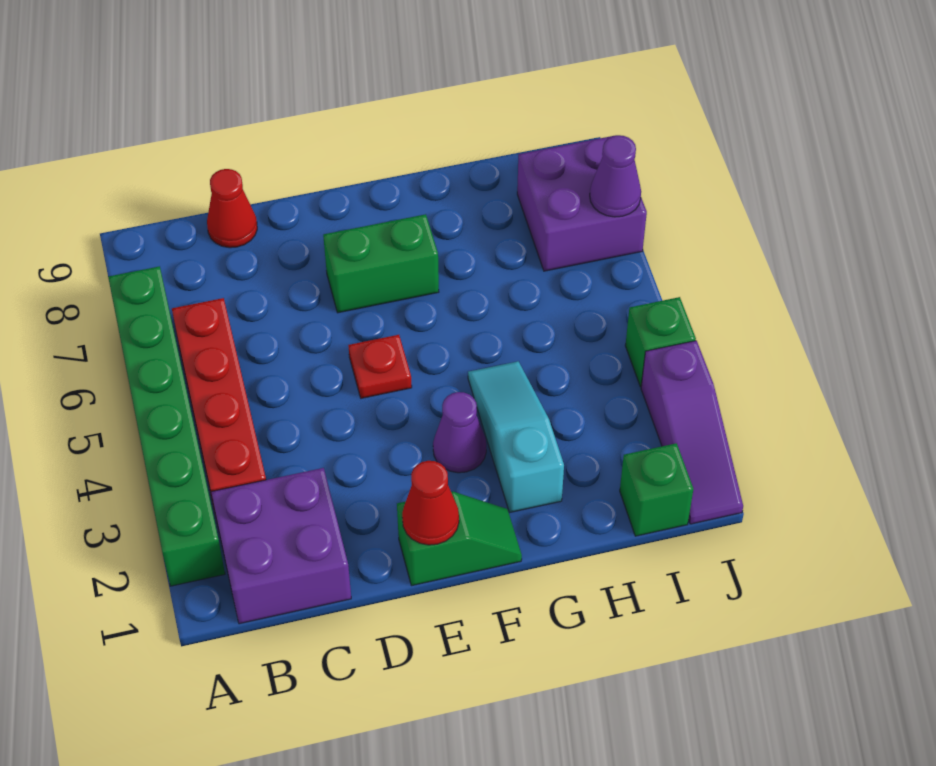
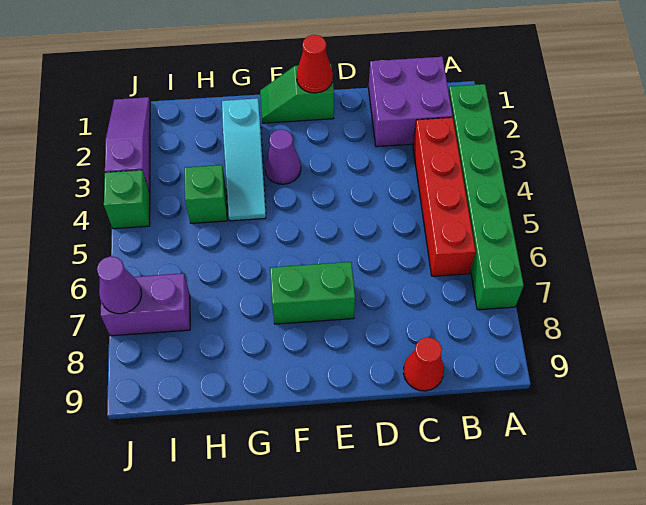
red 1x1 plate [348,335,412,398] -> none
green 1x1 brick [620,443,693,536] -> green 1x1 brick moved to [185,165,227,223]
purple 2x2 brick [517,136,647,271] -> purple 1x2 brick [101,273,190,336]

